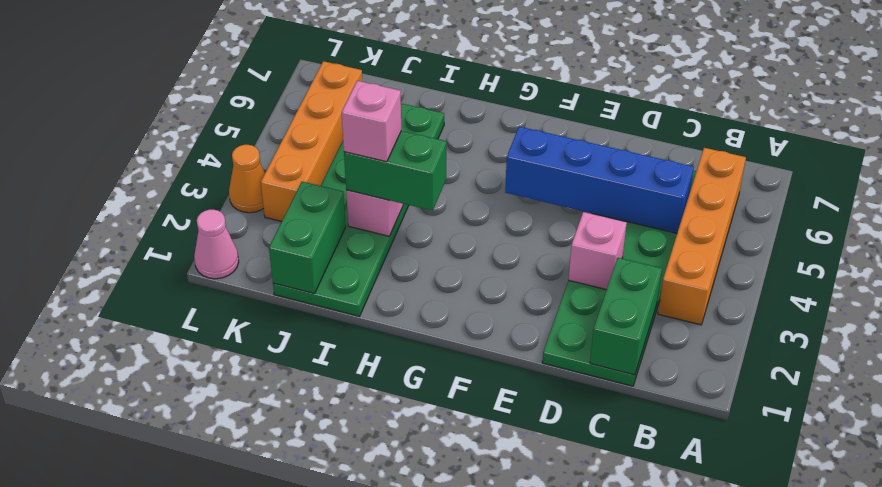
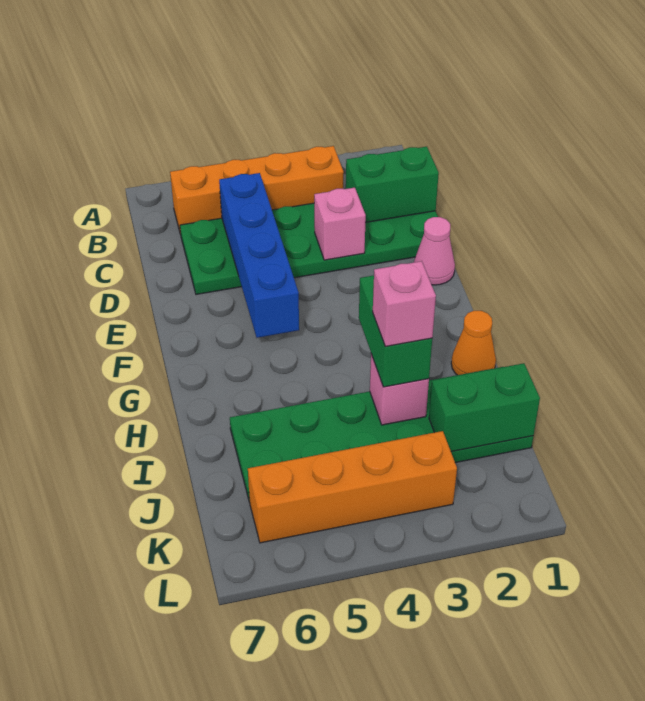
pink 1x1 cone [194,210,239,279] -> pink 1x1 cone moved to [414,217,455,285]
orange 1x1 cone [229,145,265,213] -> orange 1x1 cone moved to [451,311,496,375]

